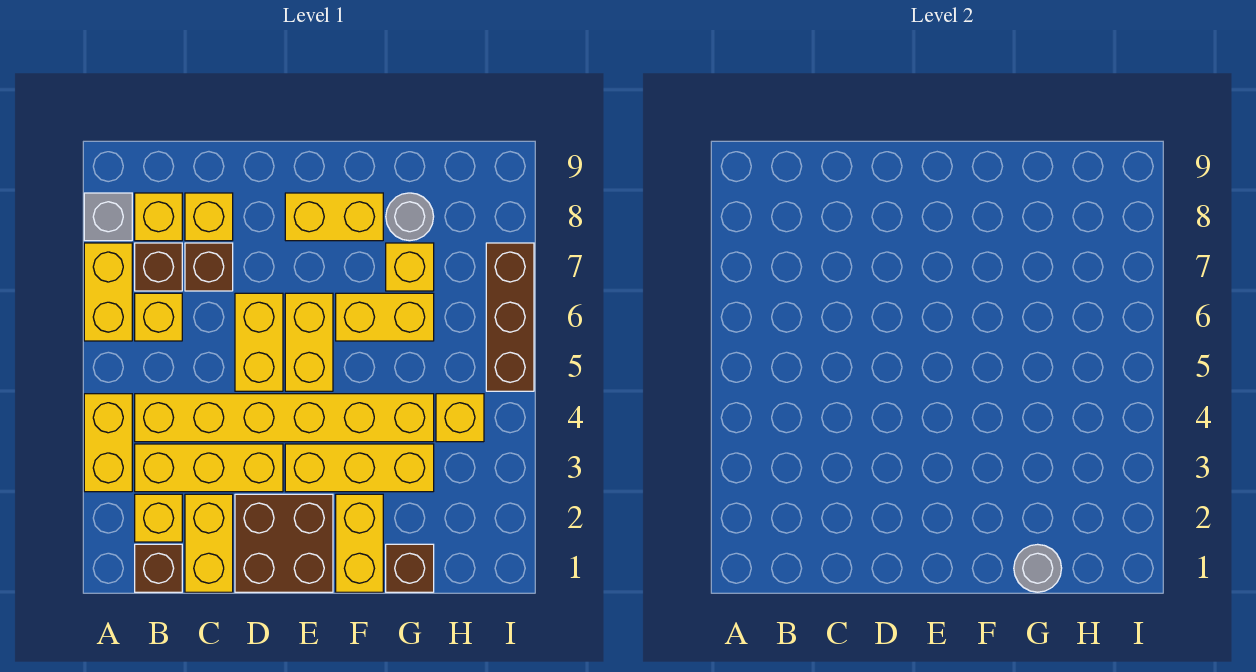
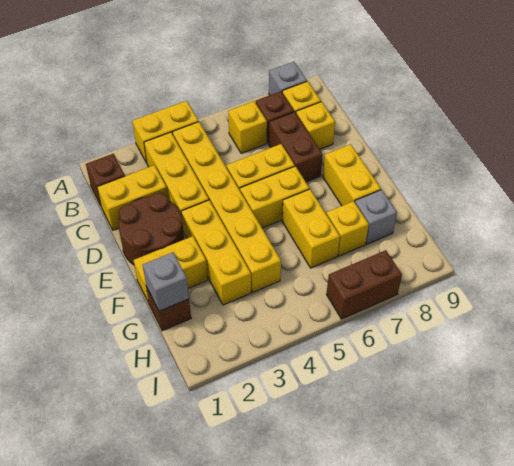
yellow 1x2 brick [84,243,132,341] -> none
yellow 1x1 brick [135,494,182,542] -> none
brown 1x1 brick [185,243,233,291] -> brown 1x2 brick [269,112,323,182]
brown 2x2 brick [235,494,333,592] -> brown 2x2 round brick [118,193,184,265]
grey 1x1 round brick [1014,544,1062,592] -> grey 1x1 brick [143,252,189,311]
grey 1x1 round brick [386,193,434,241] -> grey 1x1 brick [355,190,397,244]
yellow 1x1 brick [436,394,484,442] -> none
brown 1x3 brick [486,243,534,391] -> brown 1x2 brick [326,250,402,319]

